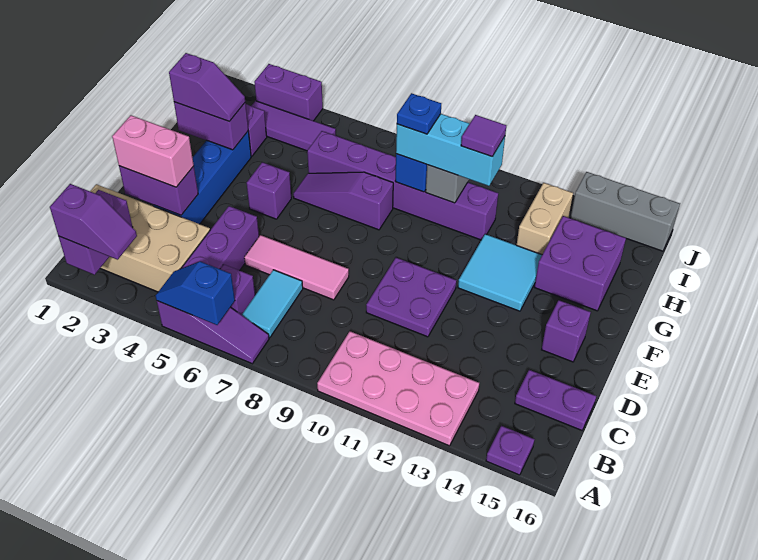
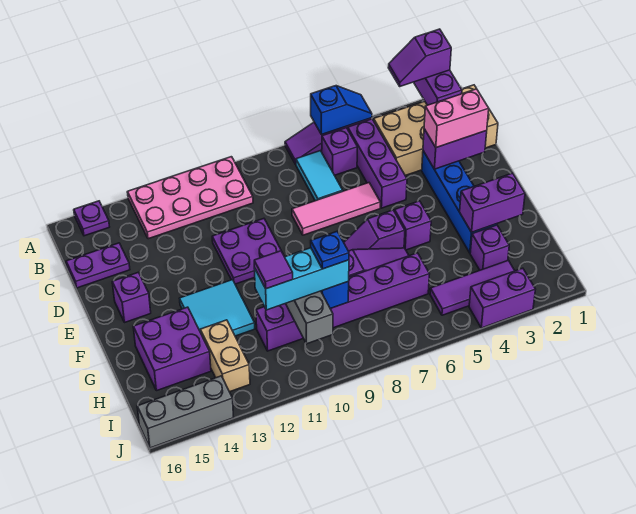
purple 1x2 slope [169,53,245,122] -> purple 1x2 slope moved to [344,210,405,251]

